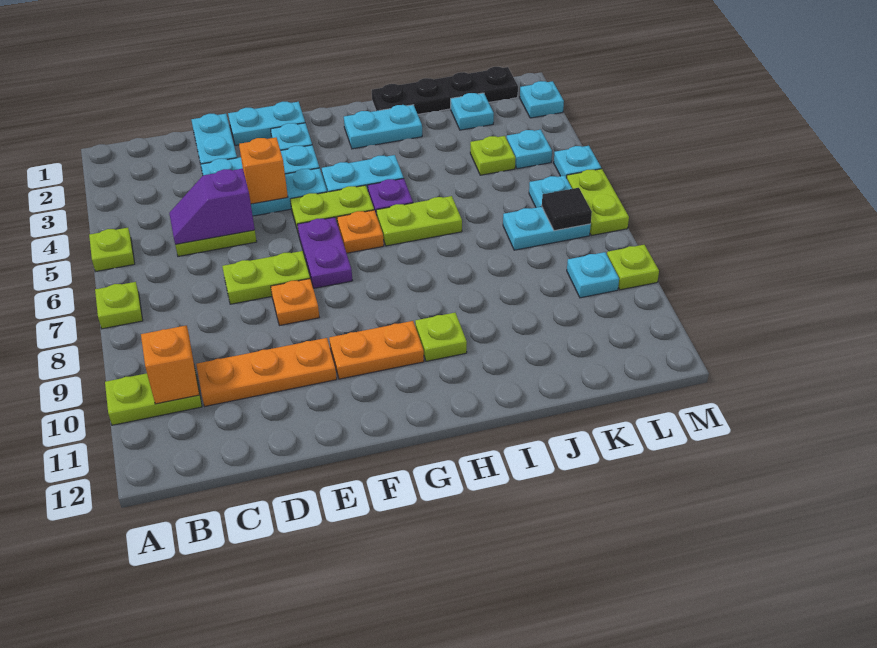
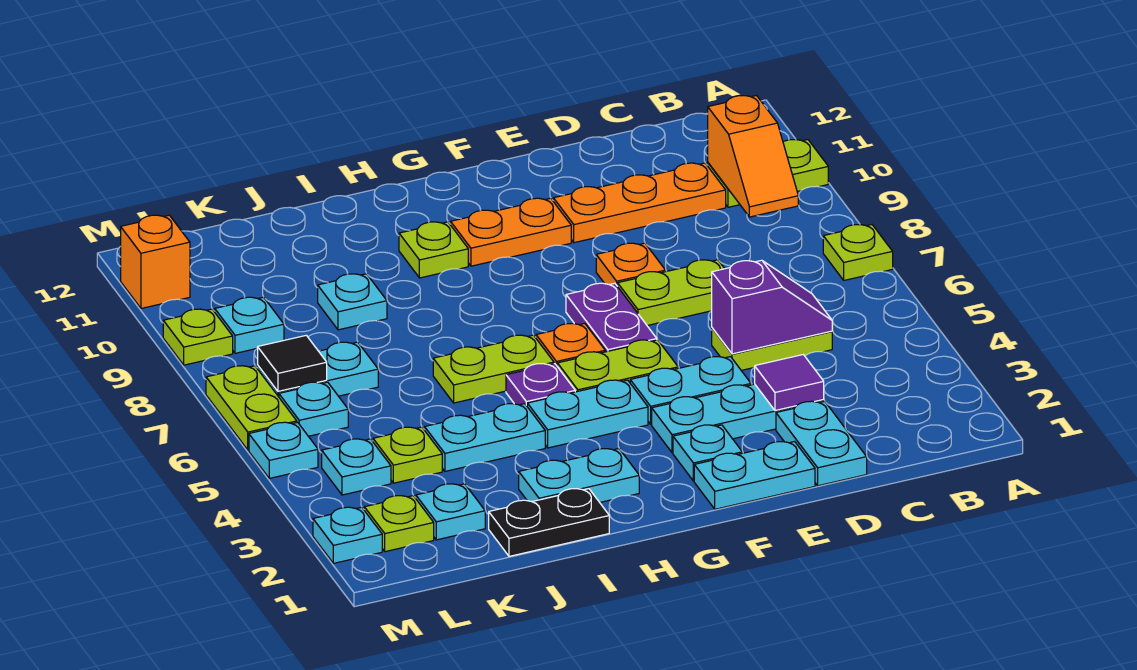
lime 1x1 plate [89,228,135,272] -> lime 1x1 plate moved to [364,496,434,552]
none -> purple 1x1 tile [755,355,824,410]
orange 1x1 brick [239,138,288,204] -> orange 1x1 brick moved to [121,215,190,308]
black 1x4 plate [372,67,518,114] -> black 1x2 plate [489,489,609,556]
none -> cyan 1x2 plate [425,404,545,471]
none -> cyan 1x1 plate [318,274,387,330]

